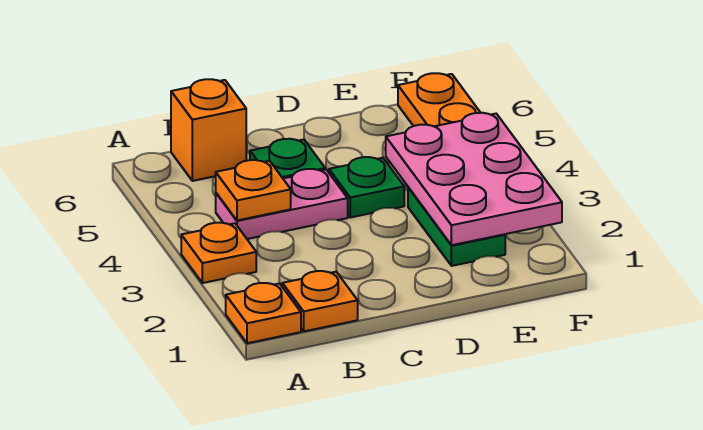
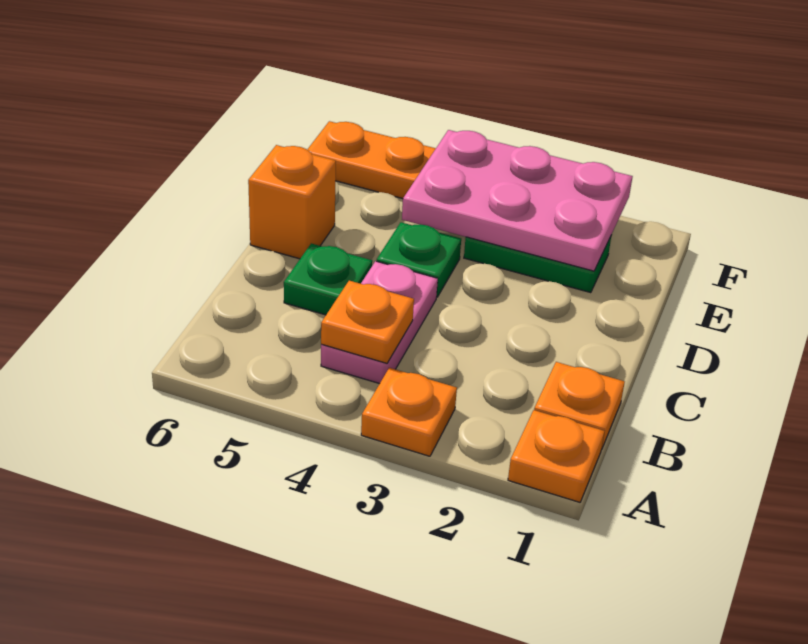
orange 1x1 brick [171,79,246,181] -> orange 1x1 brick moved to [248,145,336,259]

